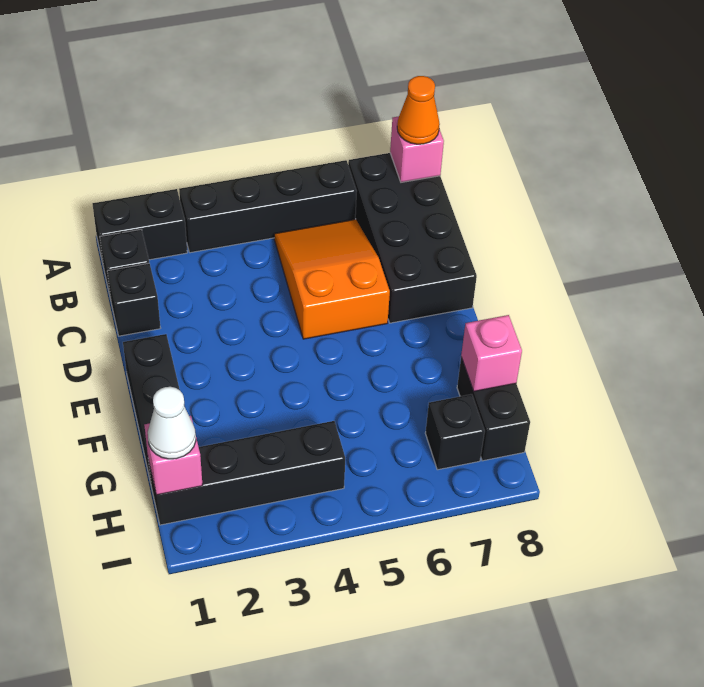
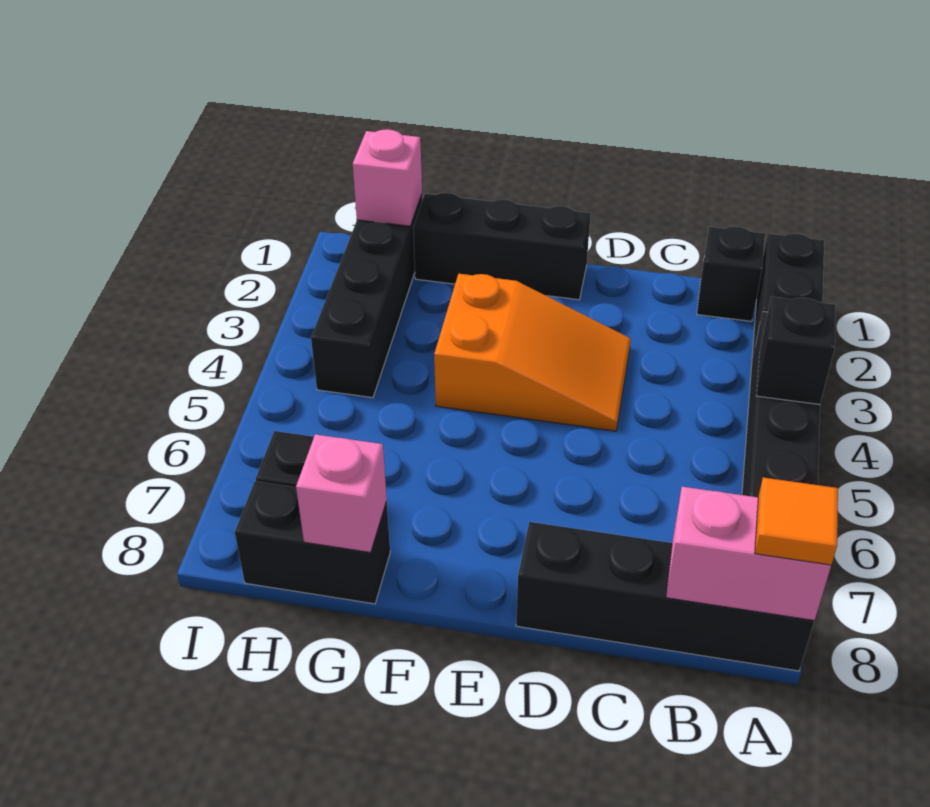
black 2x4 brick [348,153,477,323] -> black 1x4 brick [516,522,814,671]
pink 1x1 brick [390,116,444,182] -> pink 1x2 brick [666,487,831,621]
orange 1x1 cone [397,76,440,144] -> orange 1x1 tile [755,478,838,565]
orange 2x3 slope [274,219,390,339] -> orange 2x3 slope moved to [434,274,631,431]
black 1x1 brick [107,263,160,336] -> black 1x1 brick moved to [756,297,836,405]
white 1x1 cone [148,387,196,459] -> none

